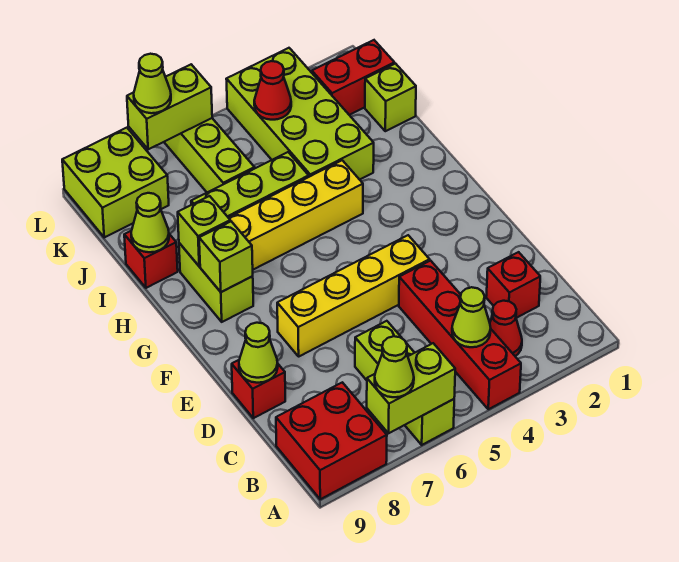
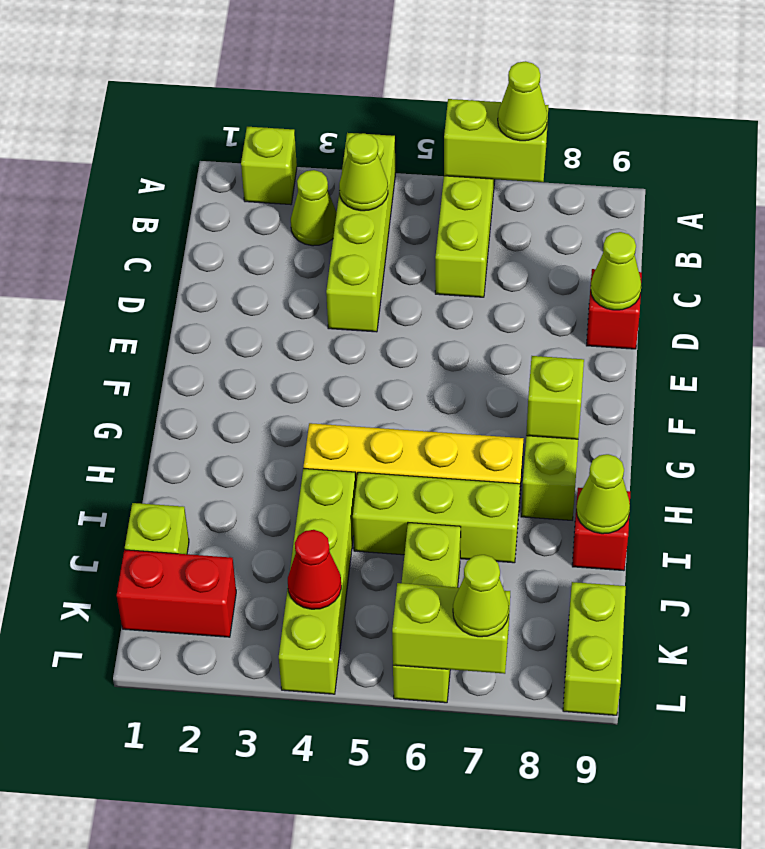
red 1x4 brick [399,261,521,409] -> lime 1x4 brick [326,133,395,332]
red 2x2 brick [276,382,387,499] -> none
red 1x1 cone [490,301,522,356] -> lime 1x1 cone [291,170,337,246]
red 1x1 brick [486,252,540,318] -> none
yellow 1x4 brick [277,235,430,356] -> none
lime 1x1 brick [178,196,230,266] -> lime 1x1 brick moved to [241,127,297,205]
lime 2x4 brick [226,48,374,180] -> lime 1x4 brick [279,468,356,694]
lime 2x2 brick [62,128,169,237] -> lime 1x2 brick [563,582,626,715]

